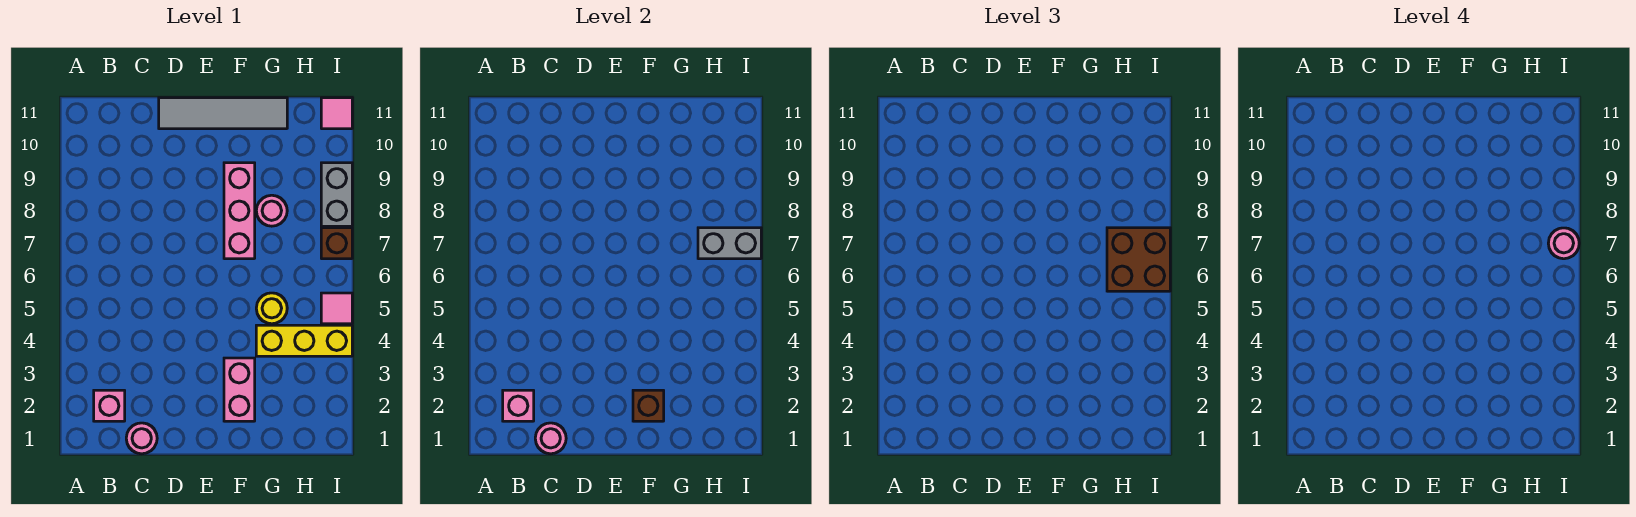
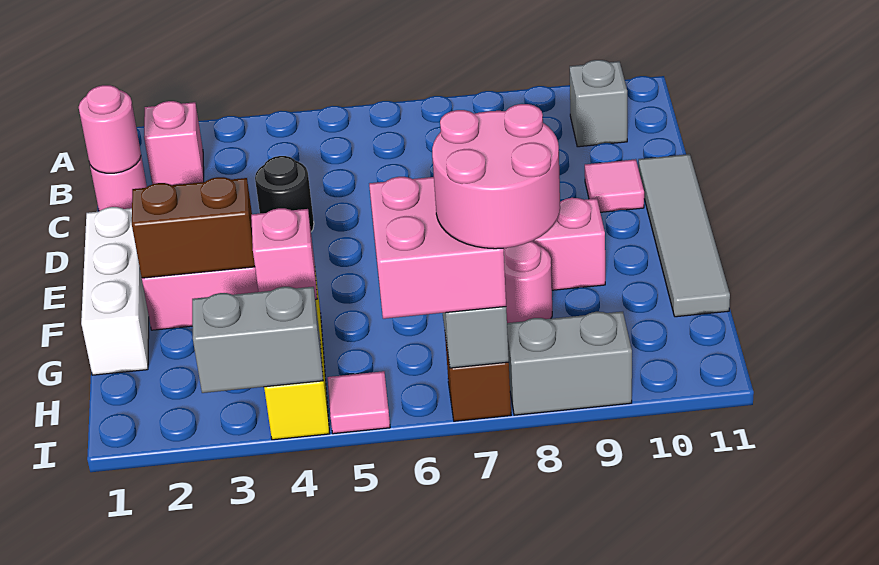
pink 1x1 brick [503,390,534,421] -> pink 1x1 brick moved to [251,208,317,300]
none -> grey 1x1 brick [570,60,627,147]
none -> black 1x1 round brick [255,156,314,232]
none -> white 1x3 brick [81,207,149,375]
brown 1x1 brick [633,390,664,421] -> brown 1x2 brick [132,177,255,278]
yellow 1x1 round brick [256,293,287,324] -> none
brown 2x2 brick [1107,228,1170,291] -> pink 2x2 brick [369,177,506,319]
none -> grey 1x2 brick [192,287,323,393]
pink 1x1 round brick [1548,228,1579,259] -> pink 2x2 round brick [432,104,560,249]
pink 1x1 tile [321,98,352,129] -> pink 1x1 tile moved to [585,159,644,212]

